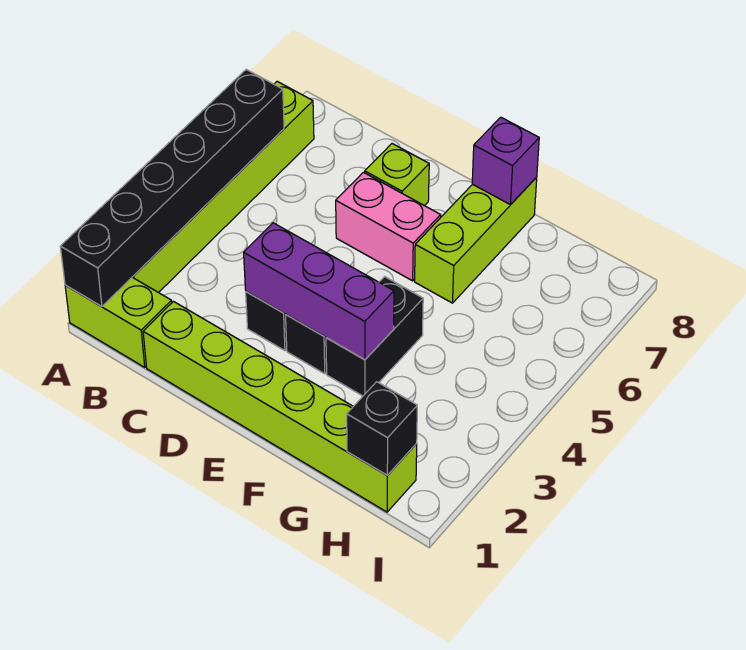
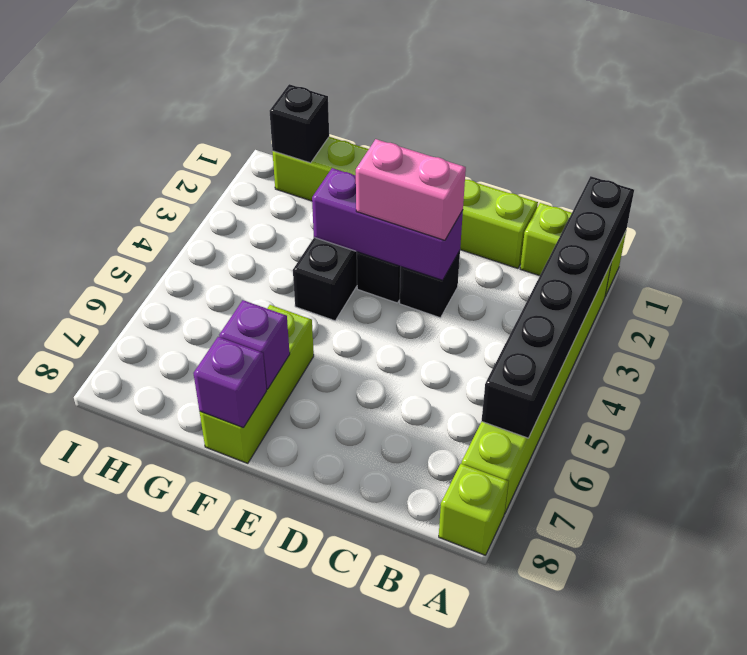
pink 1x2 brick [336,172,441,281] -> pink 1x2 brick moved to [356,139,466,240]
lime 1x1 brick [365,144,429,206] -> lime 1x1 brick moved to [439,464,508,555]
none -> purple 1x1 brick [219,300,290,389]

